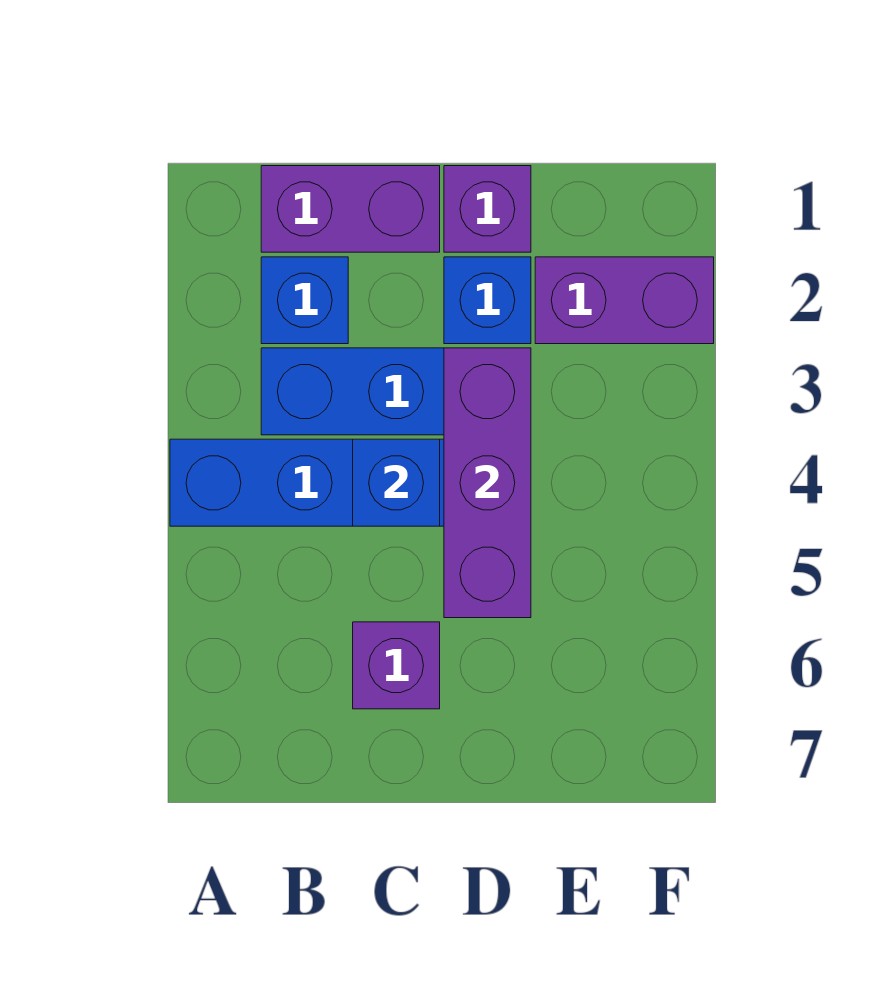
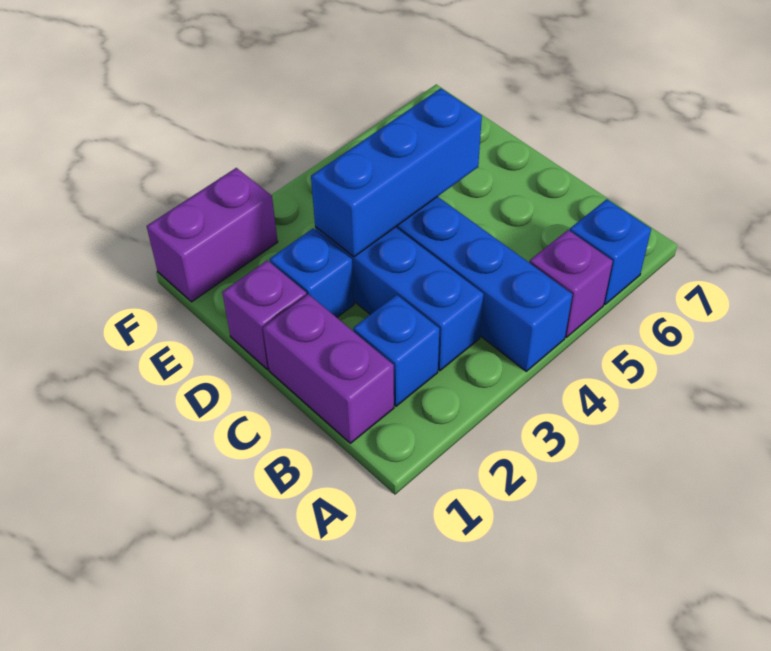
blue 1x1 brick [353,439,440,526] -> blue 1x1 brick moved to [570,199,651,305]
purple 1x1 brick [353,622,440,709] -> purple 1x1 brick moved to [529,230,613,337]
purple 1x3 brick [444,348,531,618] -> blue 1x3 brick [311,88,482,257]
purple 1x2 brick [535,257,714,344] -> purple 1x2 brick turned to [147,168,278,302]

